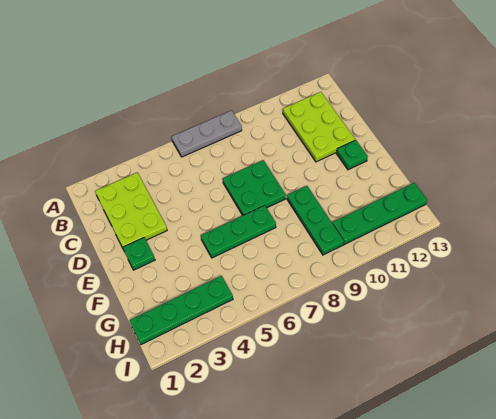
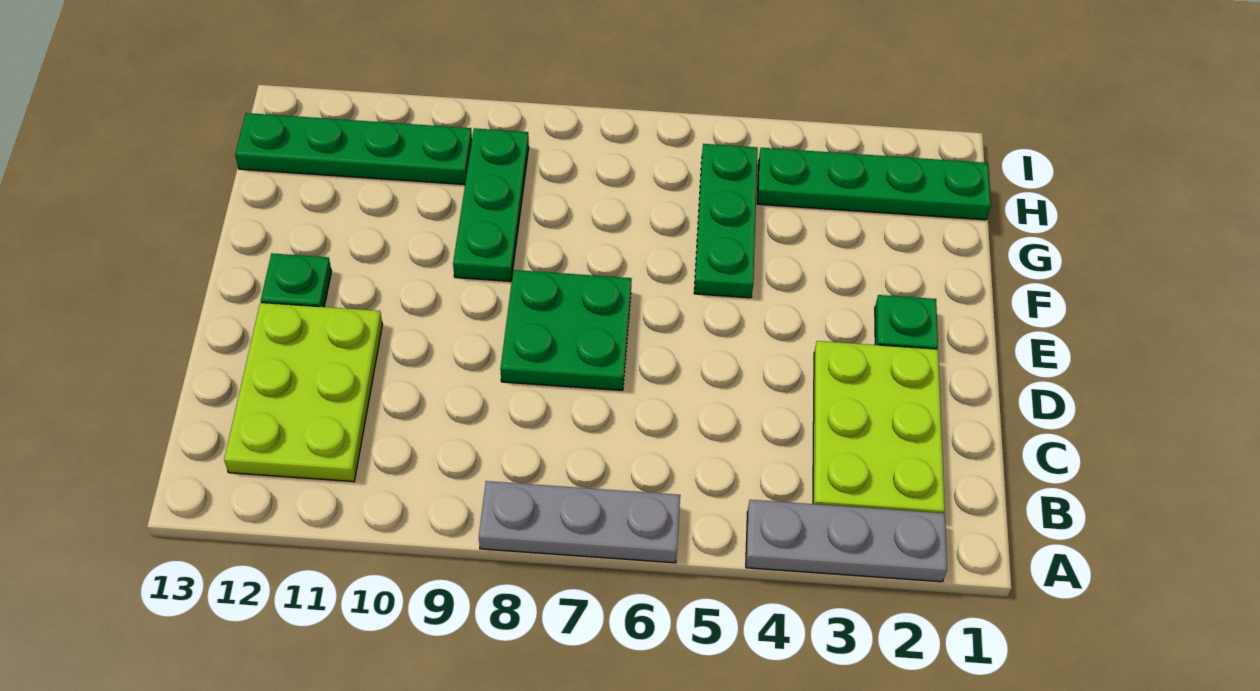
none -> grey 1x3 plate [746,500,947,582]
green 1x3 plate [201,205,276,258] -> green 1x3 plate turned to [694,144,758,298]

